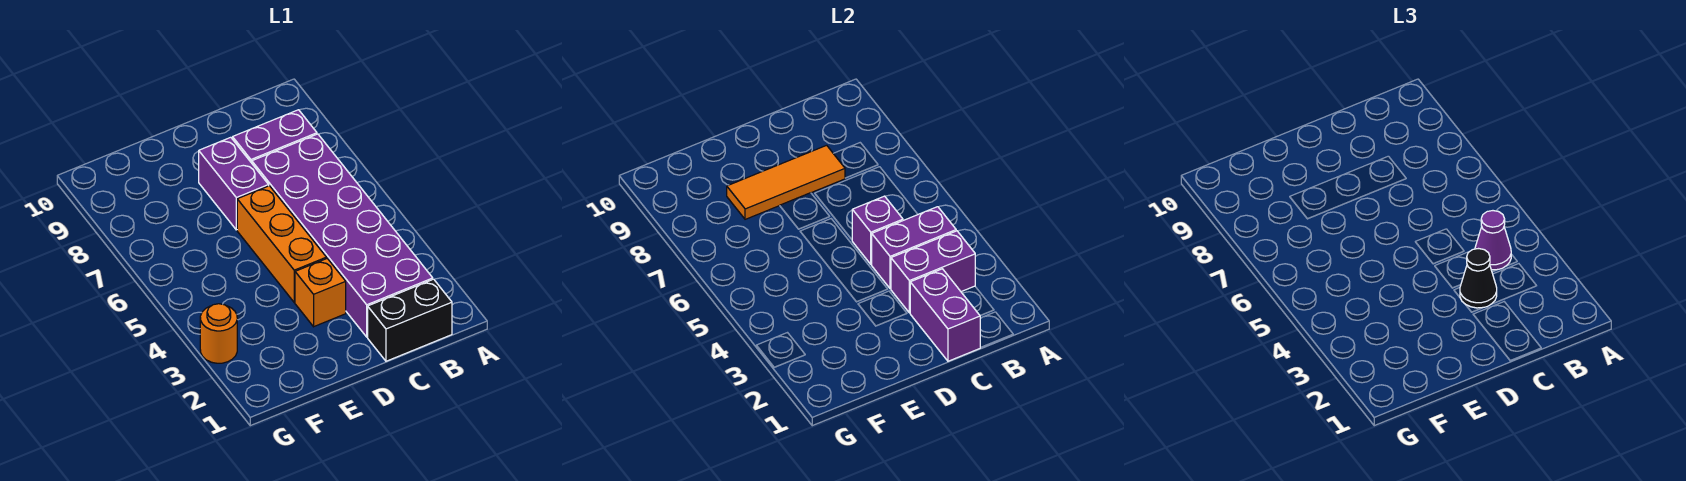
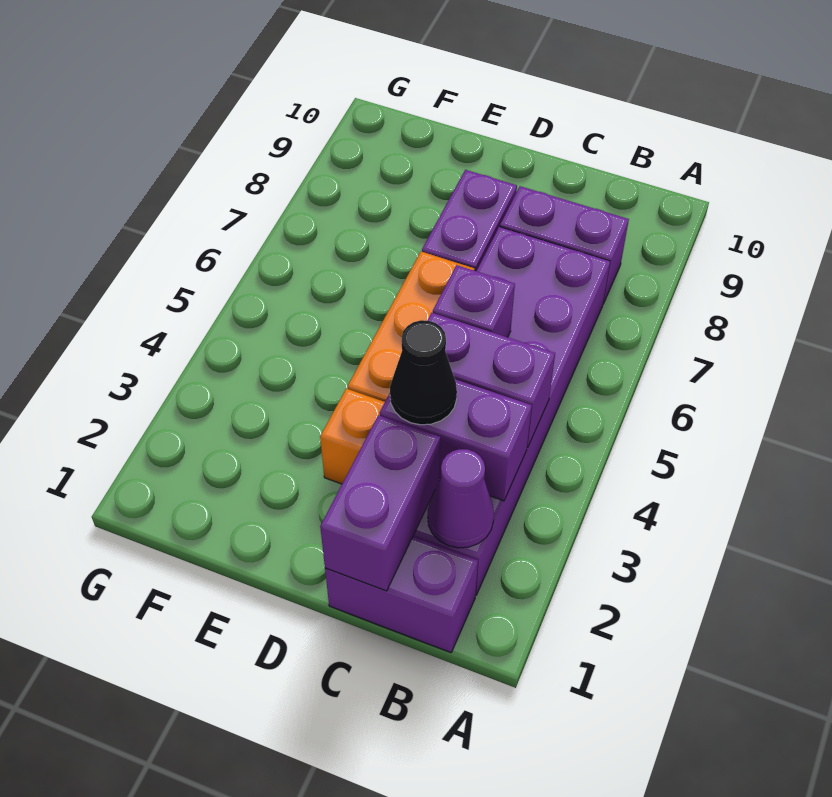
black 1x2 brick [368,279,452,361] -> purple 1x2 brick [325,537,478,653]
purple 1x1 cone [1475,211,1511,270] -> purple 1x1 cone moved to [428,449,494,548]
orange 1x3 tile [727,145,845,219] -> none
orange 1x1 round brick [200,304,237,363] -> none

